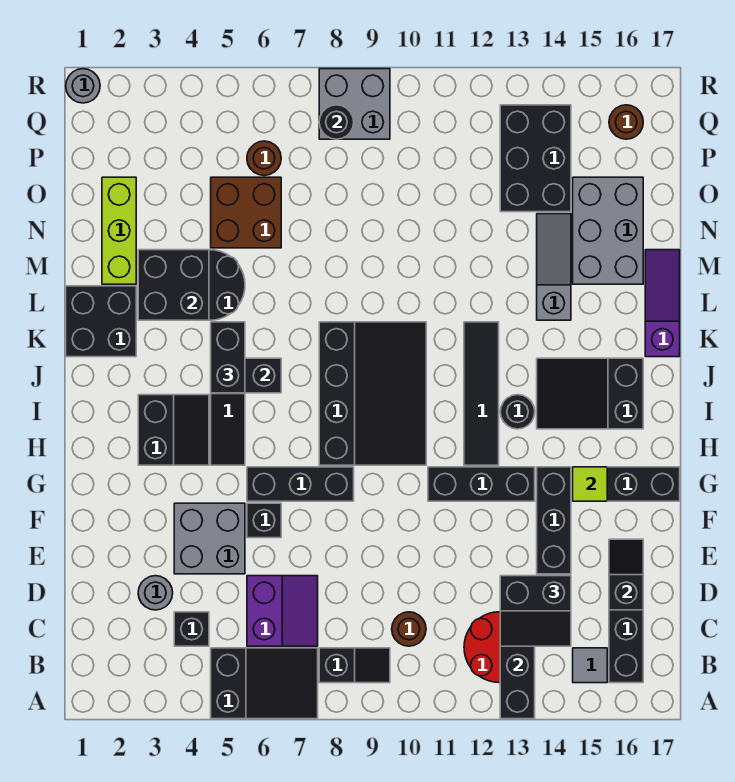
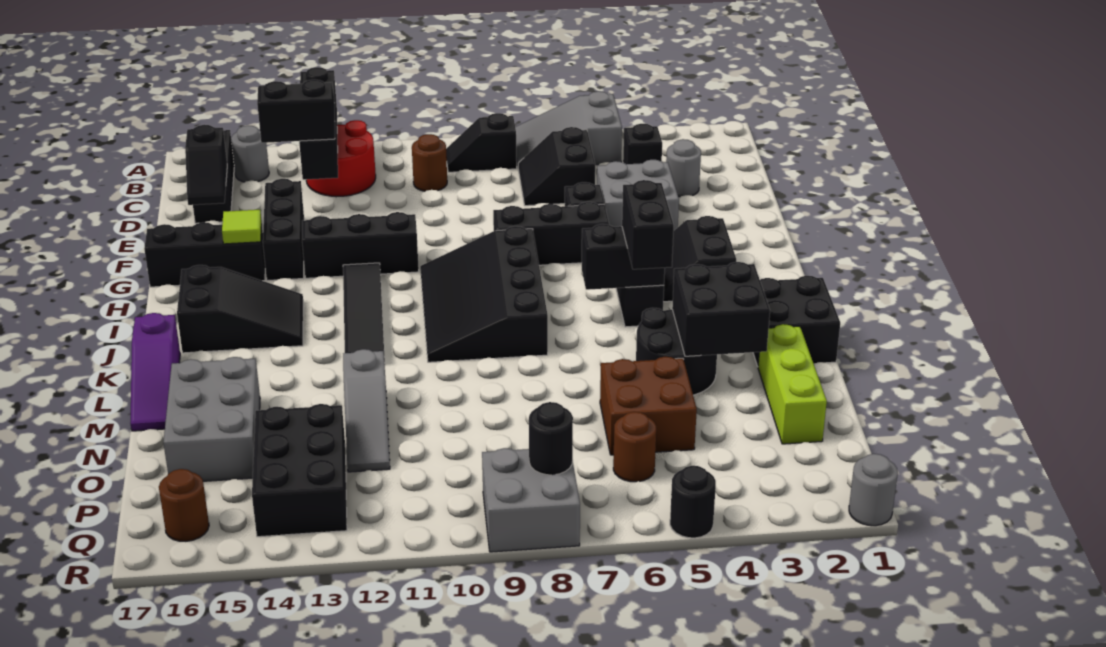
black 2x3 slope [211,648,318,719] -> grey 2x3 slope [515,91,622,165]
grey 1x1 tile [573,648,607,683] -> grey 1x1 round brick [231,126,269,182]
purple 2x2 slope [247,576,318,646] -> black 2x2 slope [518,127,595,206]
black 1x1 round brick [500,395,535,429] -> black 1x1 round brick moved to [670,466,716,538]
grey 1x3 slope [537,214,571,320] -> grey 1x3 slope moved to [343,349,390,472]

